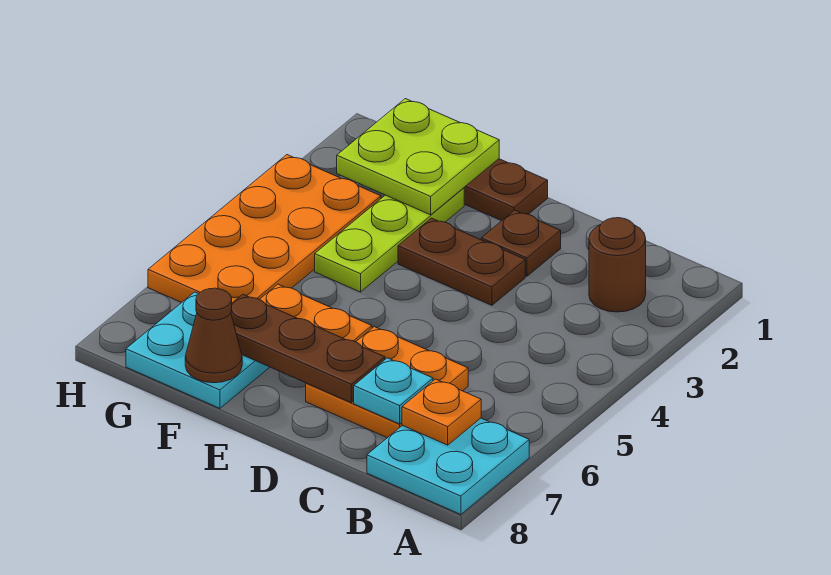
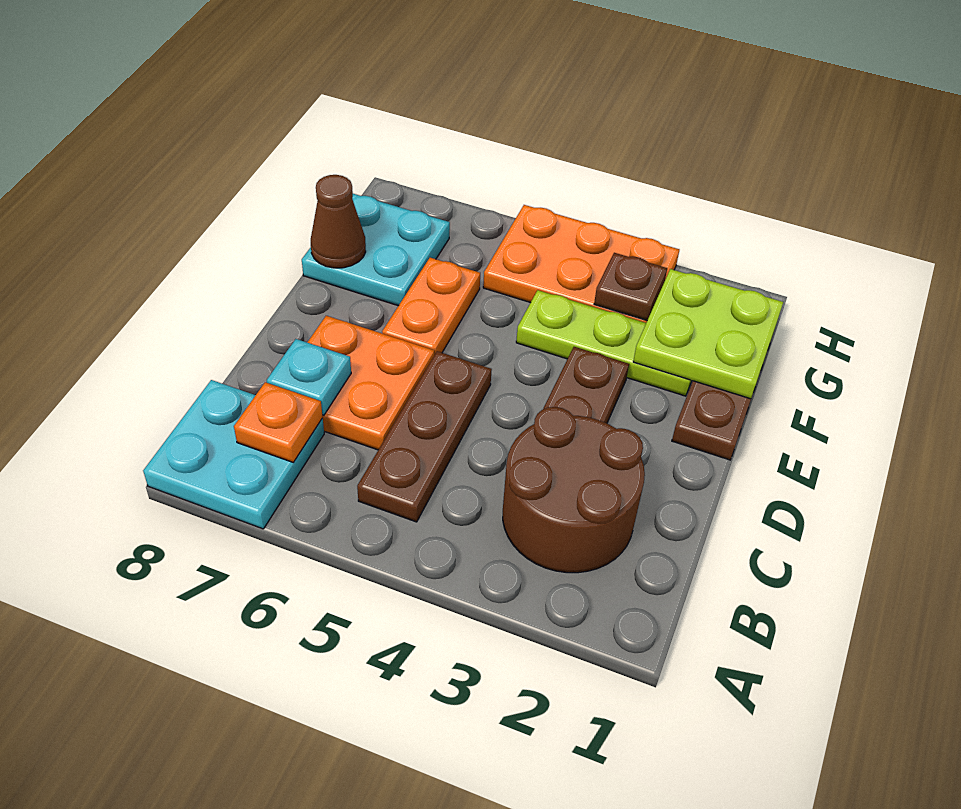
brown 1x1 round brick [589,218,646,312] -> brown 2x2 round brick [503,407,645,573]
brown 1x1 plate [481,210,561,276] -> brown 1x1 plate moved to [594,253,667,320]
brown 1x3 plate [231,294,385,403] -> brown 1x3 plate moved to [357,351,492,522]
orange 2x4 plate [148,155,381,303] -> orange 2x3 plate [483,205,679,323]

